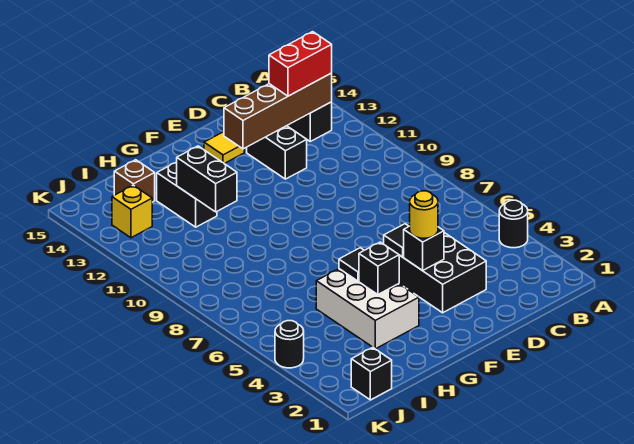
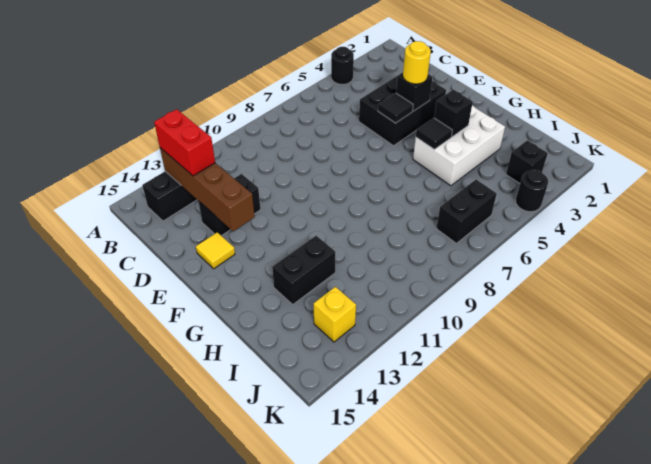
black 1x2 brick [177,146,237,212] -> black 1x2 brick moved to [436,180,497,243]
brown 1x1 brick [114,160,155,202] -> none
black 1x1 brick [351,347,392,400] -> black 1x1 brick moved to [506,140,548,184]

